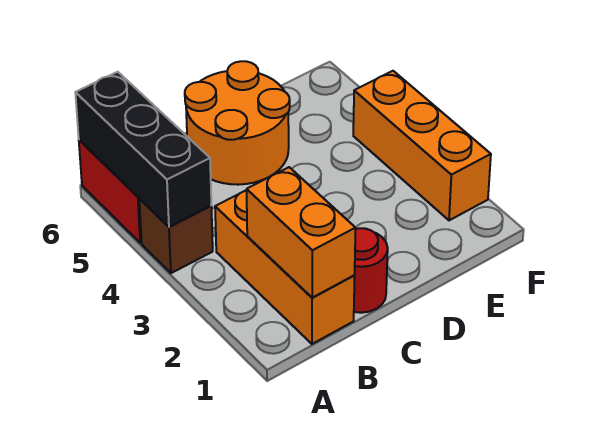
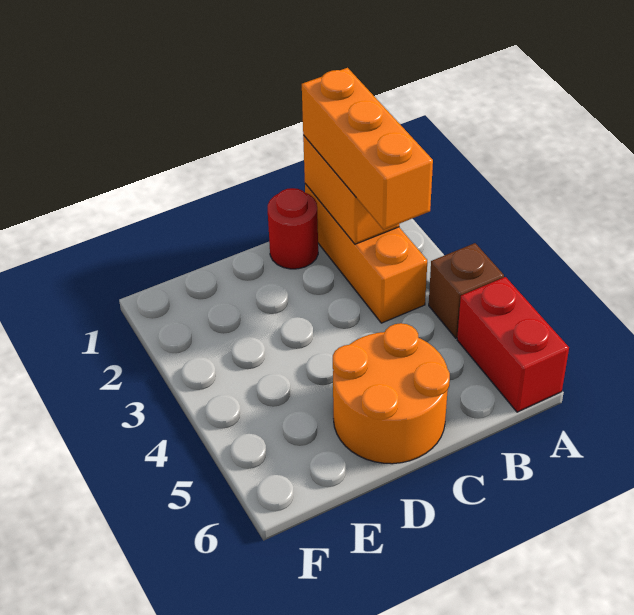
black 1x3 brick [75,72,211,227] -> none
orange 1x3 brick [353,71,491,220] -> orange 1x3 brick moved to [302,68,433,230]

